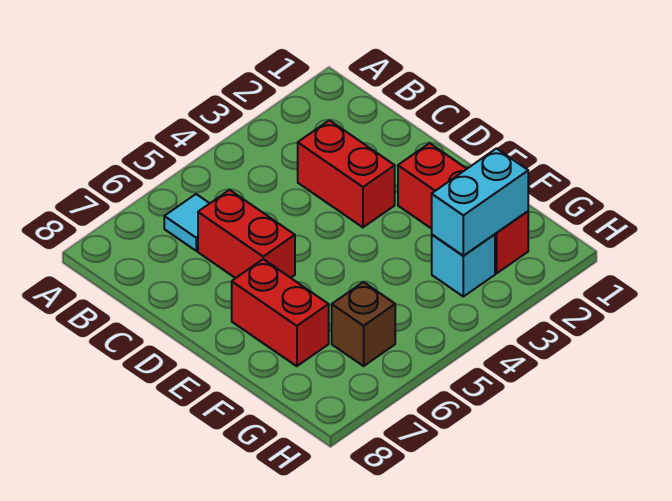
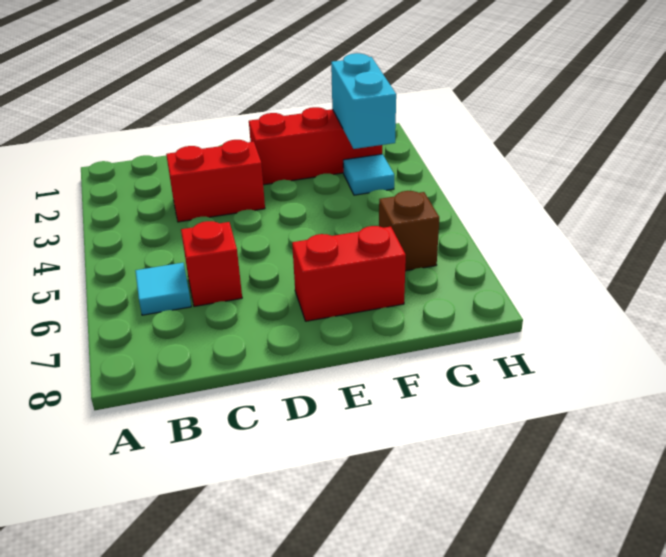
red 1x2 brick [198,190,295,278] -> red 1x1 brick [181,221,242,306]
cyan 1x1 brick [432,234,495,297] -> cyan 1x1 tile [343,154,394,195]

